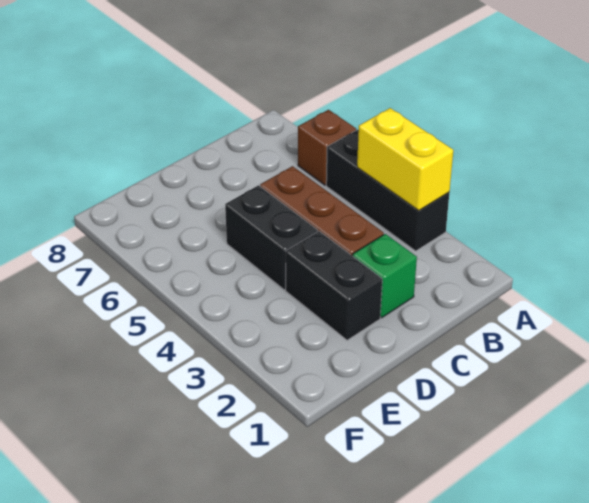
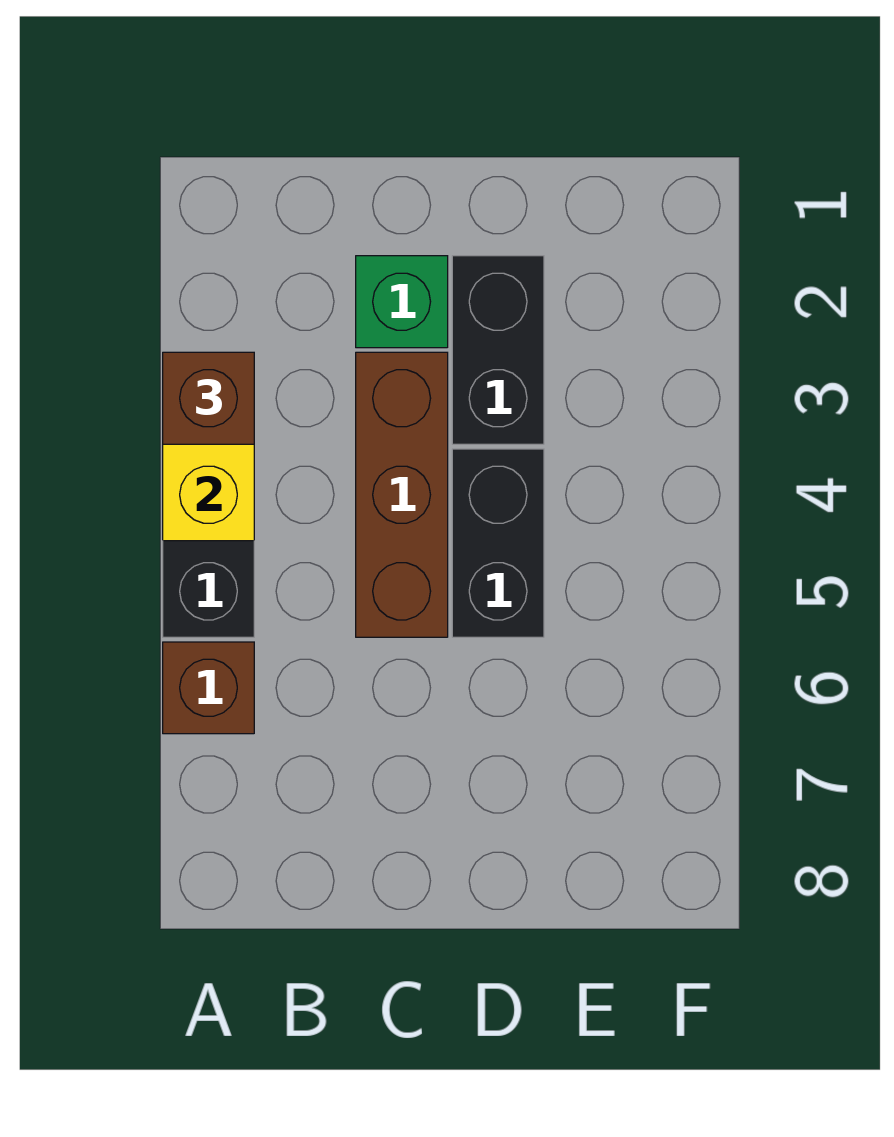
none -> brown 1x1 brick [163,352,254,444]

